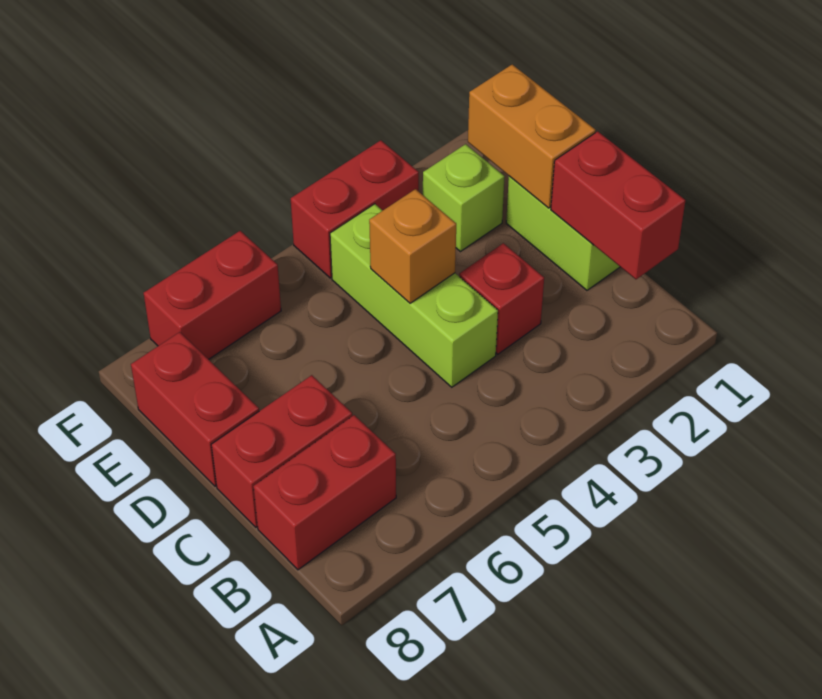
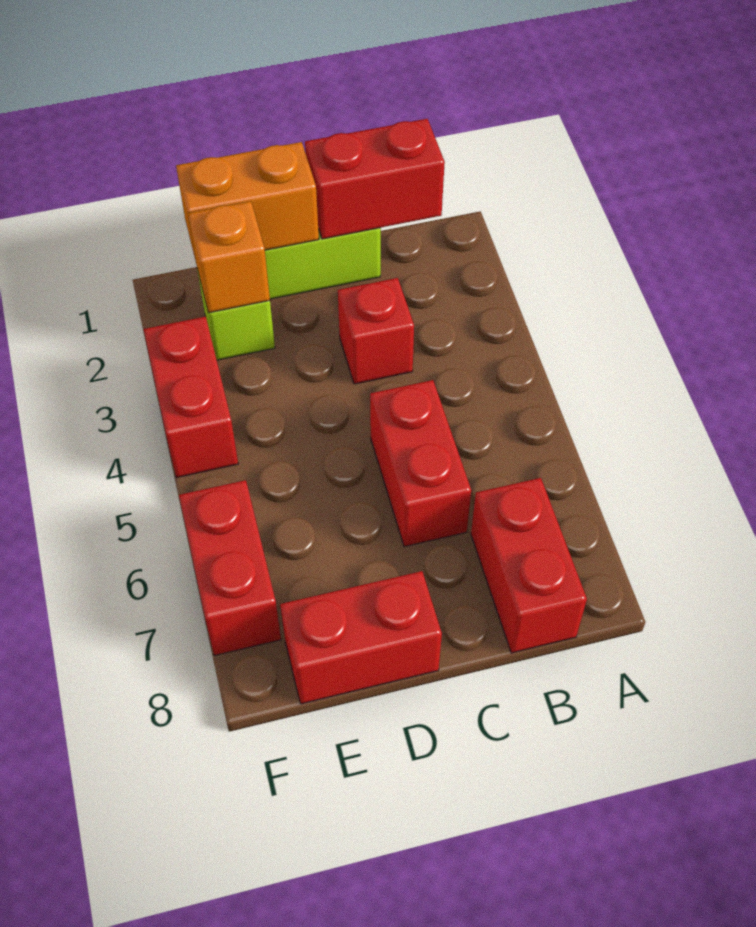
lime 1x3 brick [330,204,498,387] -> none
red 1x2 brick [211,375,352,527] -> red 1x2 brick moved to [370,380,471,547]
orange 1x1 brick [369,189,456,303] -> orange 1x1 brick moved to [188,201,270,313]

